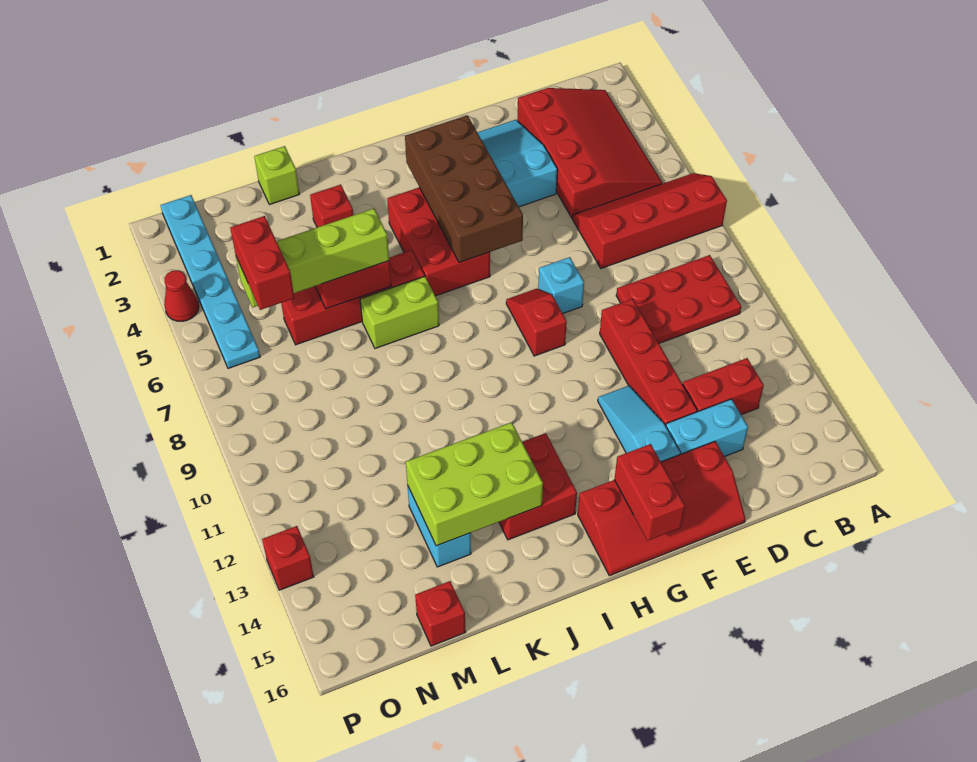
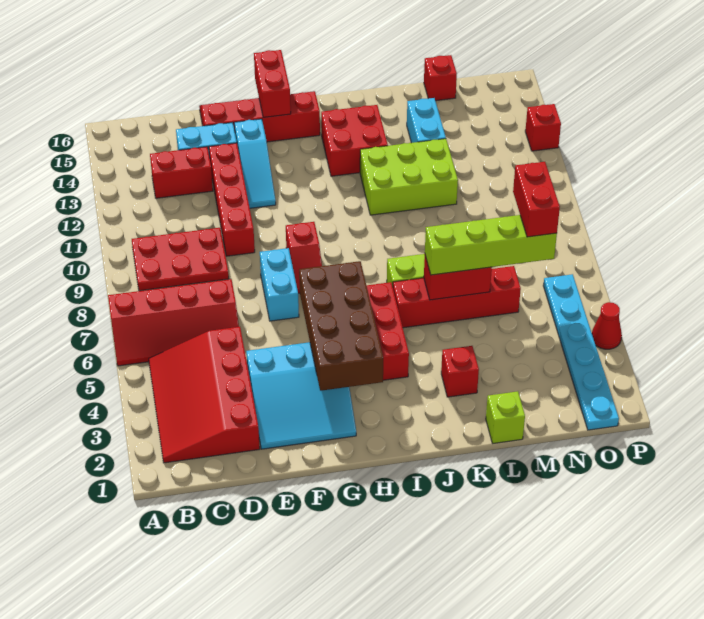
cyan 1x1 brick [538,257,584,314] -> cyan 1x2 brick [260,248,299,321]
lime 2x3 brick [406,422,543,546] -> lime 2x3 brick moved to [360,139,458,215]

